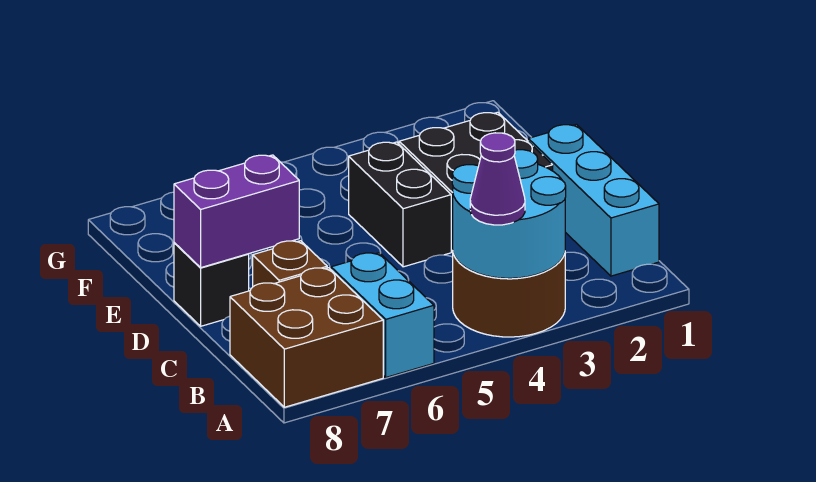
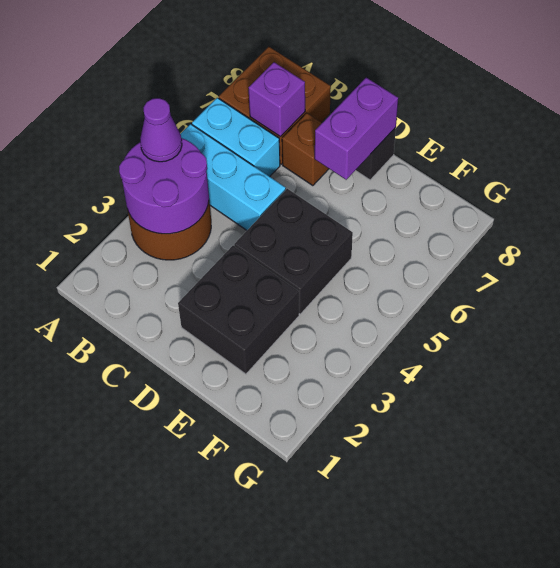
cyan 2x2 round brick [452,150,566,278] -> purple 2x2 round brick [119,138,209,234]
cyan 1x3 brick [528,124,659,276] -> cyan 1x3 brick moved to [181,124,286,230]
none -> purple 1x1 brick [249,62,305,137]
black 1x2 brick [349,142,451,267] -> black 2x2 brick [234,189,353,314]

